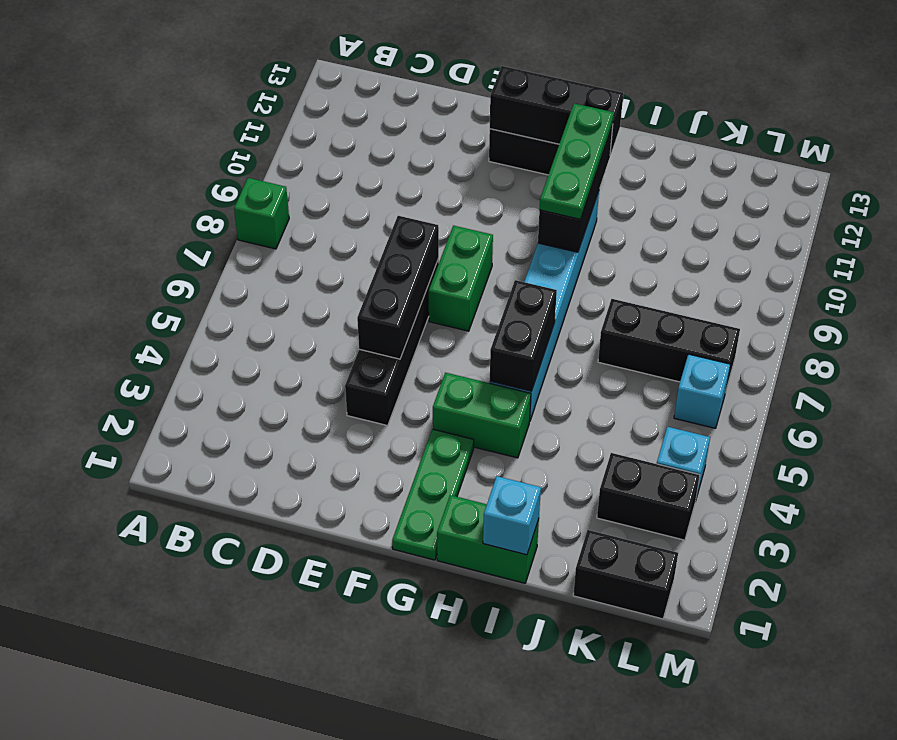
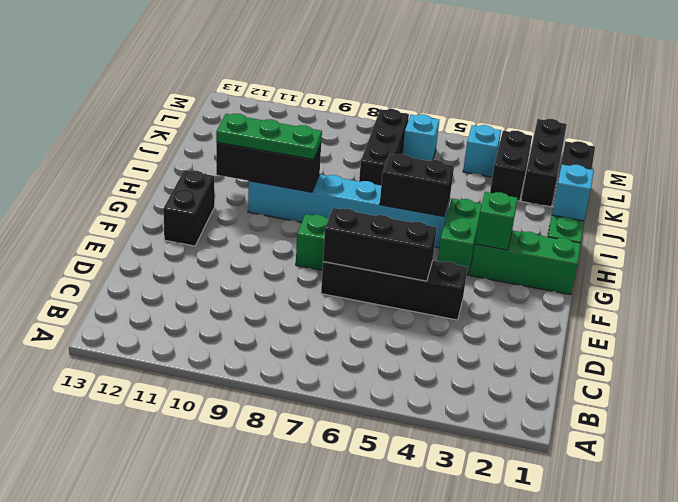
green 1x1 brick [234,178,289,249] -> green 1x1 brick moved to [475,192,518,250]
black 1x3 brick [490,66,623,155] -> black 1x3 brick moved to [521,119,567,207]
green 1x3 plate [392,429,474,560] -> green 1x3 brick [470,230,581,295]

